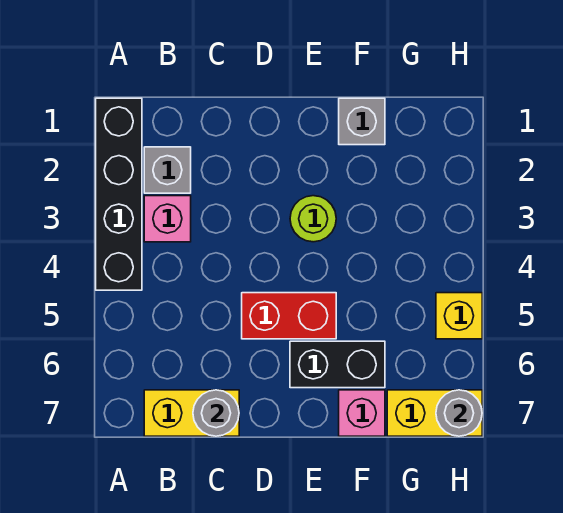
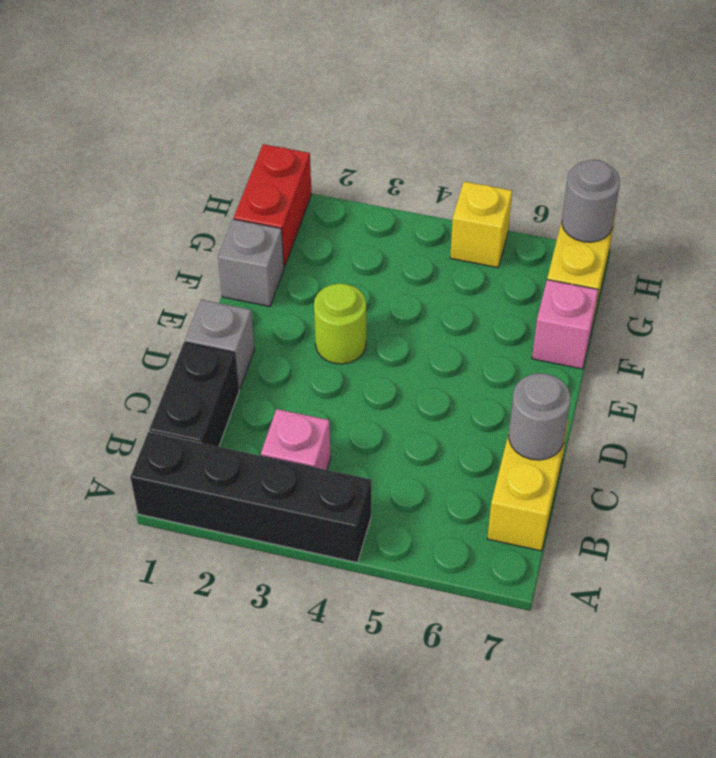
grey 1x1 brick [144,147,191,193] -> grey 1x1 brick moved to [185,300,255,389]
red 1x2 brick [242,293,336,339] -> red 1x2 brick moved to [234,144,312,267]
black 1x2 brick [290,341,385,388] -> black 1x2 brick moved to [149,342,239,447]

